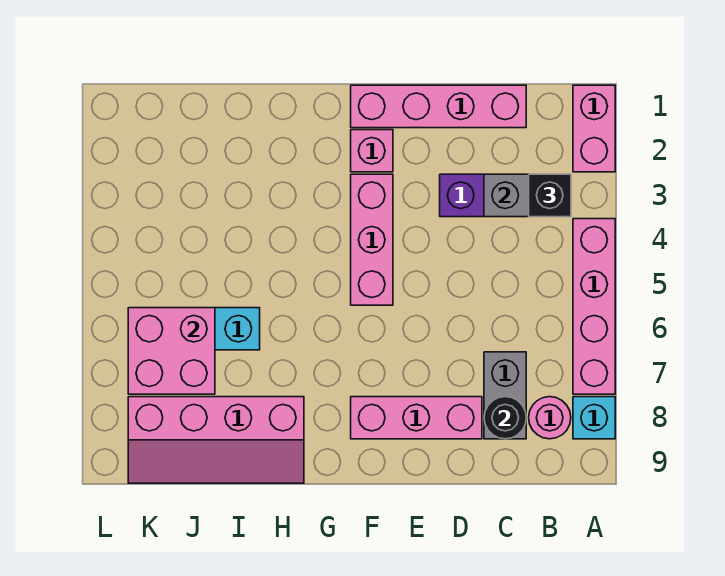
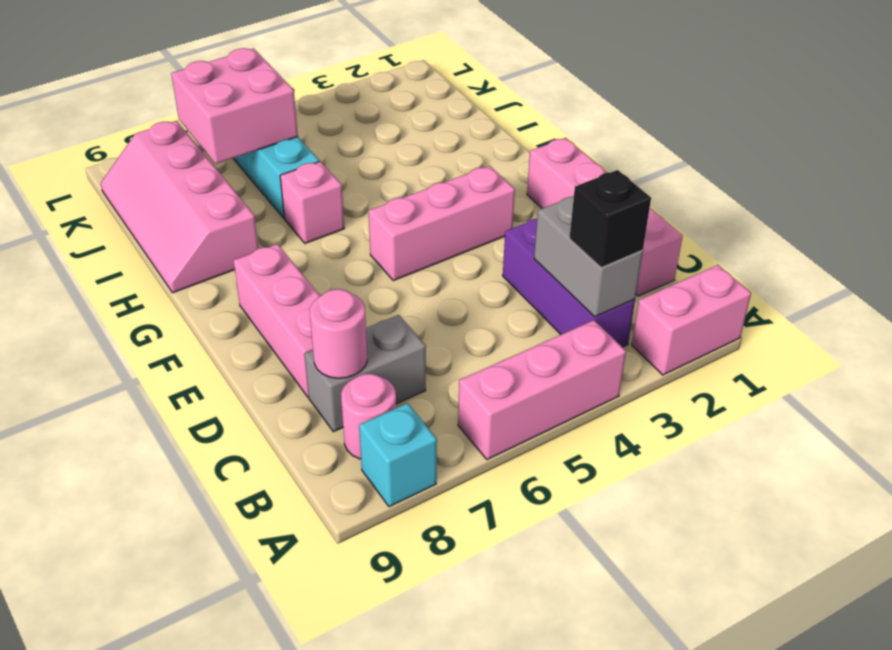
pink 1x4 brick [573,219,615,394] -> pink 1x3 brick [458,320,626,460]
black 1x1 round brick [484,397,526,439] -> pink 1x1 round brick [310,289,367,378]
pink 1x1 brick [351,130,393,172] -> pink 1x1 brick moved to [280,161,344,243]

